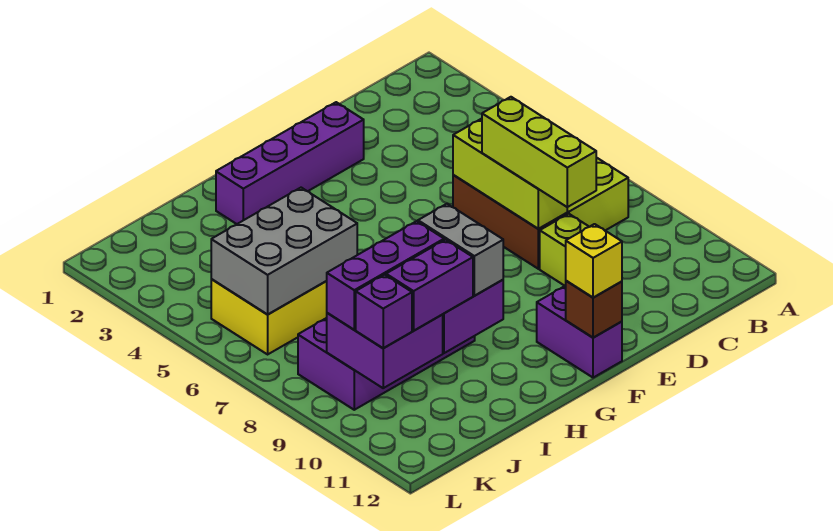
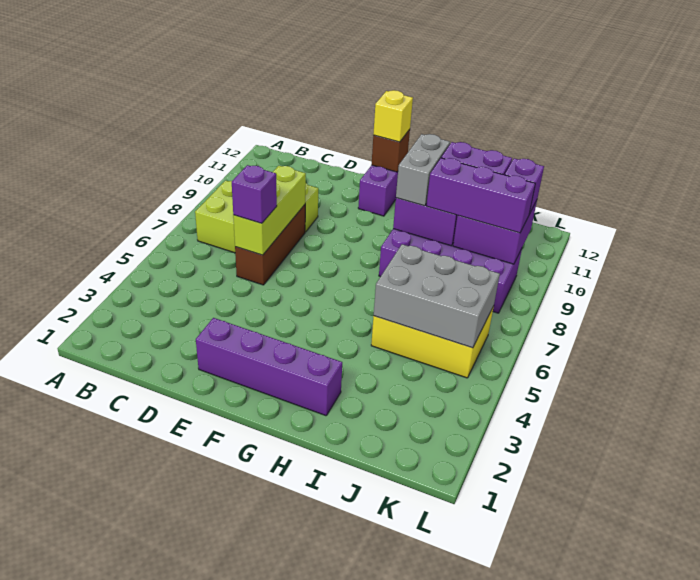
none -> purple 1x1 brick [232,165,277,223]
lime 1x3 brick [482,97,596,207] -> none

